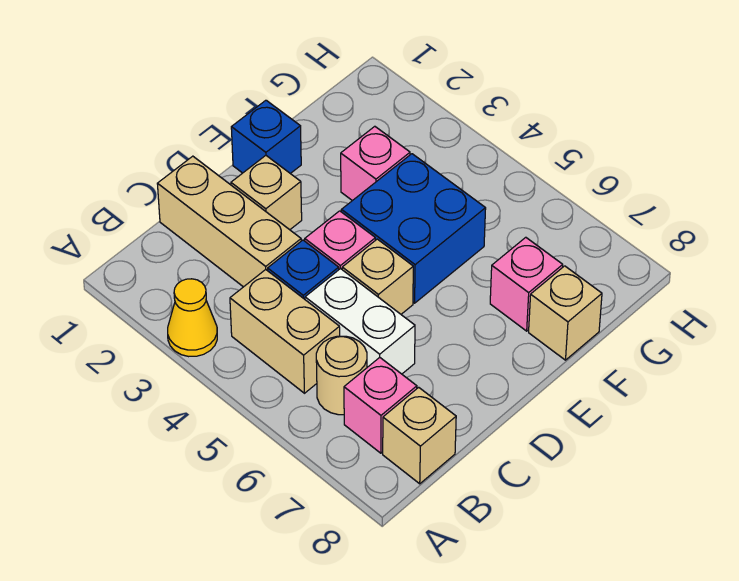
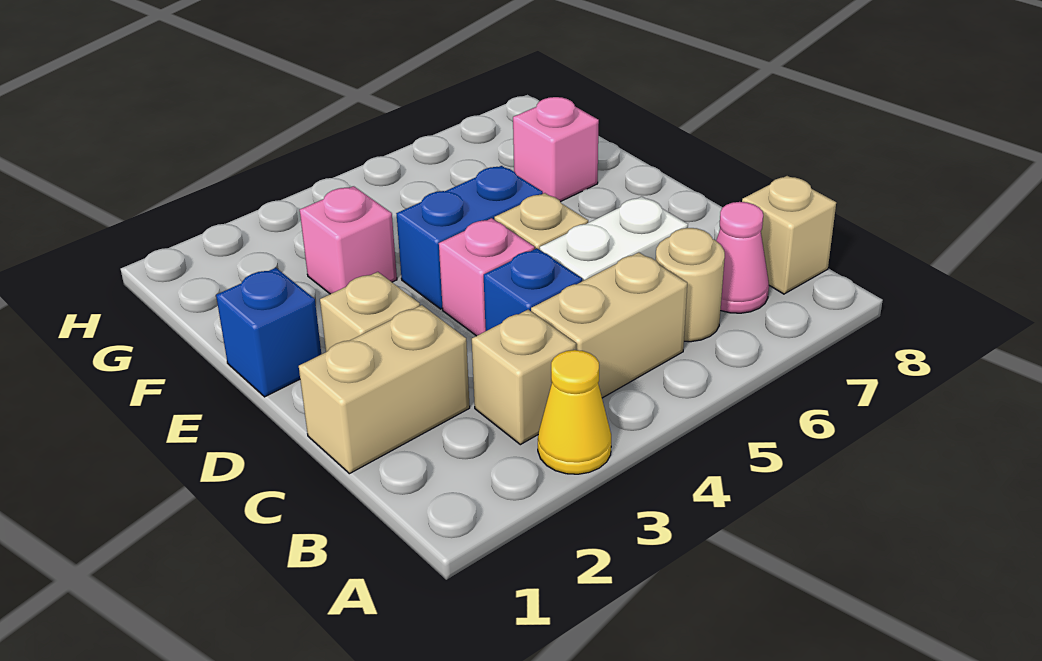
pink 1x1 brick [344,357,417,453] -> pink 1x1 cone [716,202,769,313]
tan 1x3 brick [157,156,301,287] -> tan 1x2 brick [299,305,470,474]
blue 2x2 brick [341,154,486,303] -> blue 1x2 brick [396,166,543,309]
tan 1x1 brick [529,266,602,360] -> tan 1x1 brick moved to [472,310,576,445]

